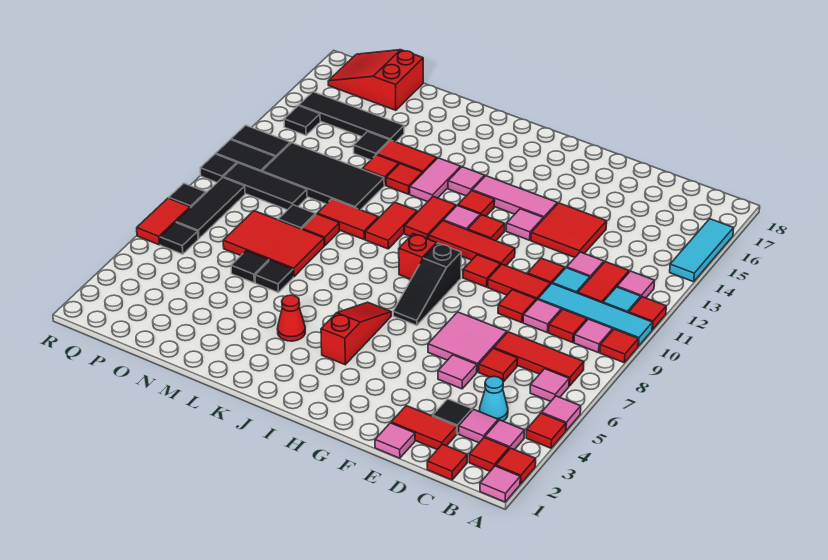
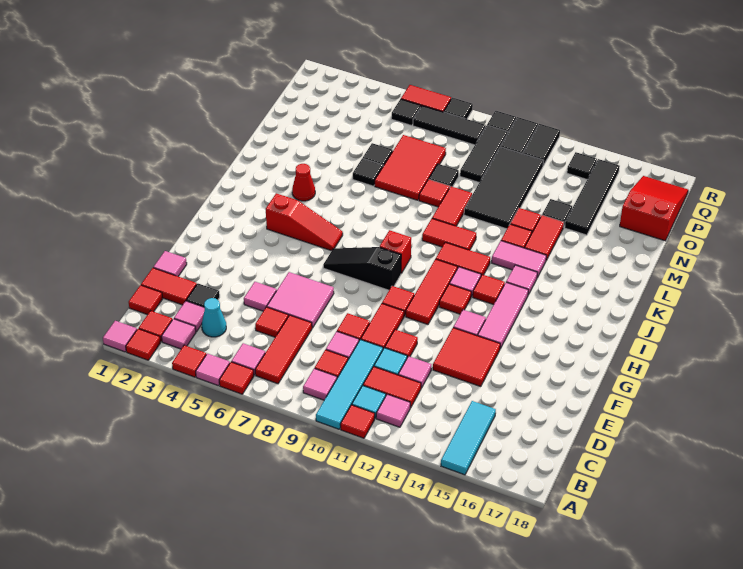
red 1x1 tile [600,329,638,363] -> red 1x1 tile moved to [219,362,254,394]
cyan 1x3 tile [670,219,734,282] -> cyan 1x3 tile turned to [441,401,496,475]
red 1x2 tile [391,406,457,450] -> red 1x2 tile turned to [141,268,197,305]

